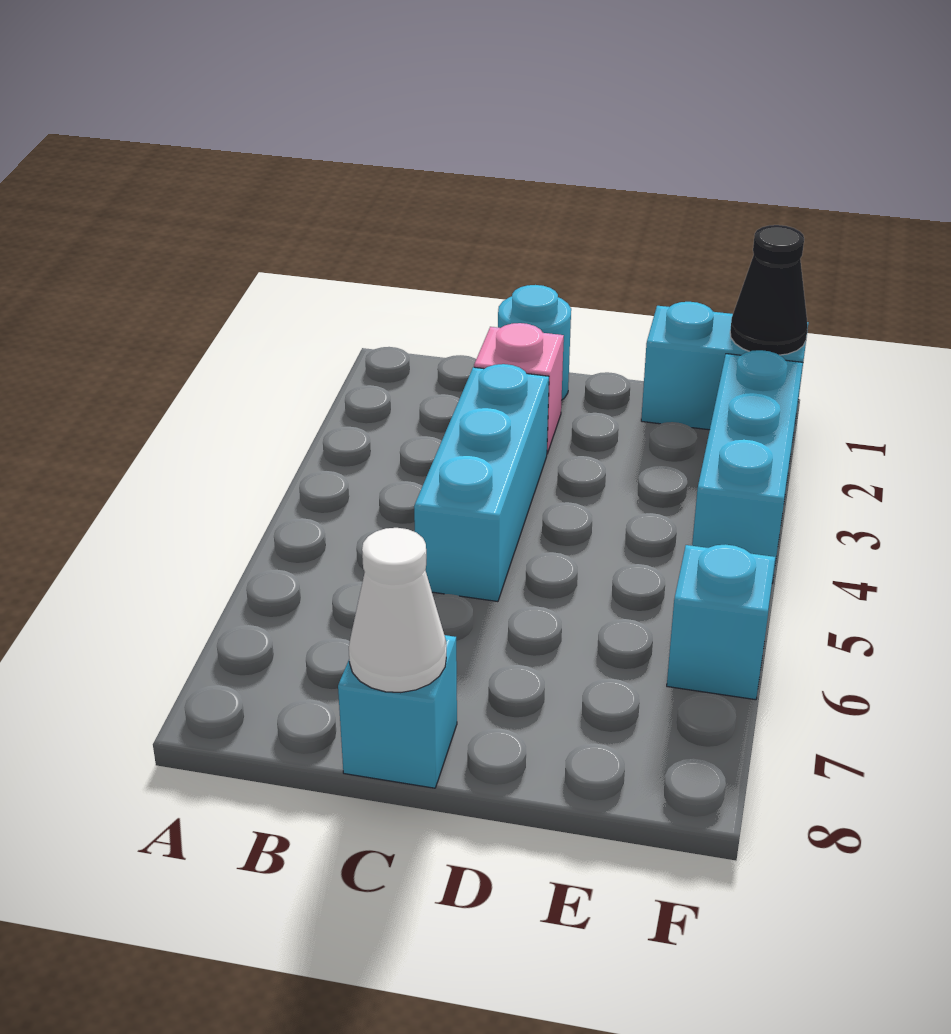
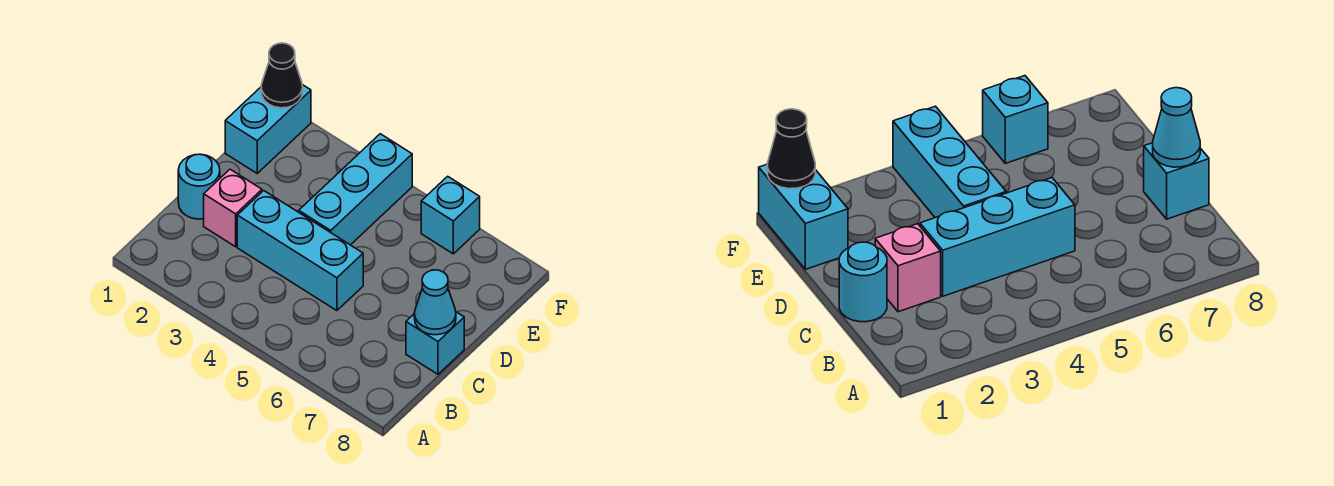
white 1x1 cone [349,528,446,693] -> cyan 1x1 cone [414,270,456,335]
cyan 1x3 brick [692,350,803,583] -> cyan 1x3 brick turned to [299,134,412,245]

